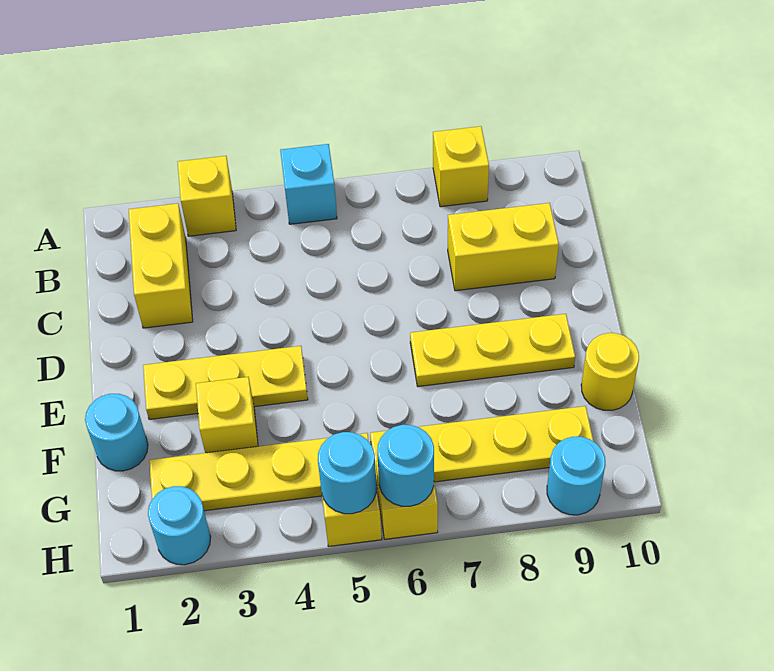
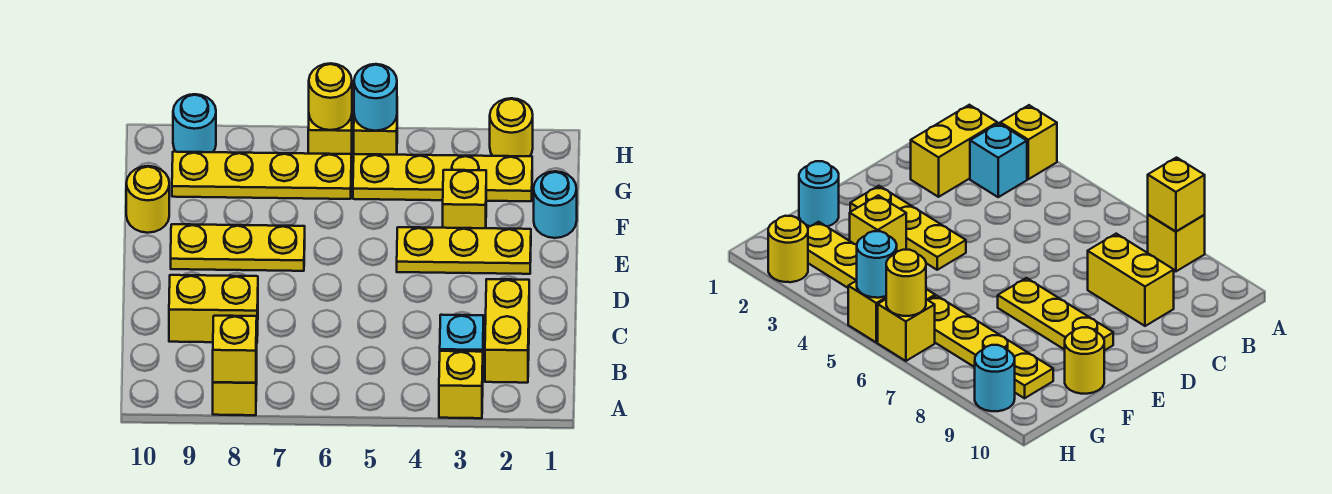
cyan 1x1 brick [280,144,337,224] -> cyan 1x1 brick moved to [440,315,484,352]
none -> yellow 1x1 brick [213,316,257,383]
cyan 1x1 round brick [148,486,211,565] -> yellow 1x1 round brick [490,98,533,156]
cyan 1x1 round brick [377,425,434,506] -> yellow 1x1 round brick [309,63,352,130]

